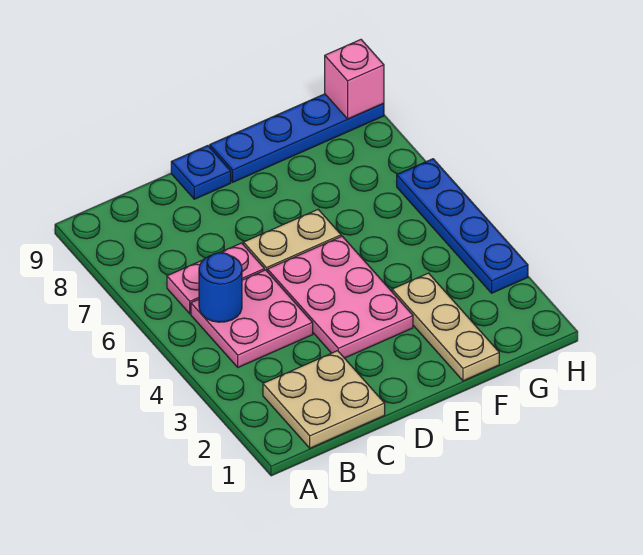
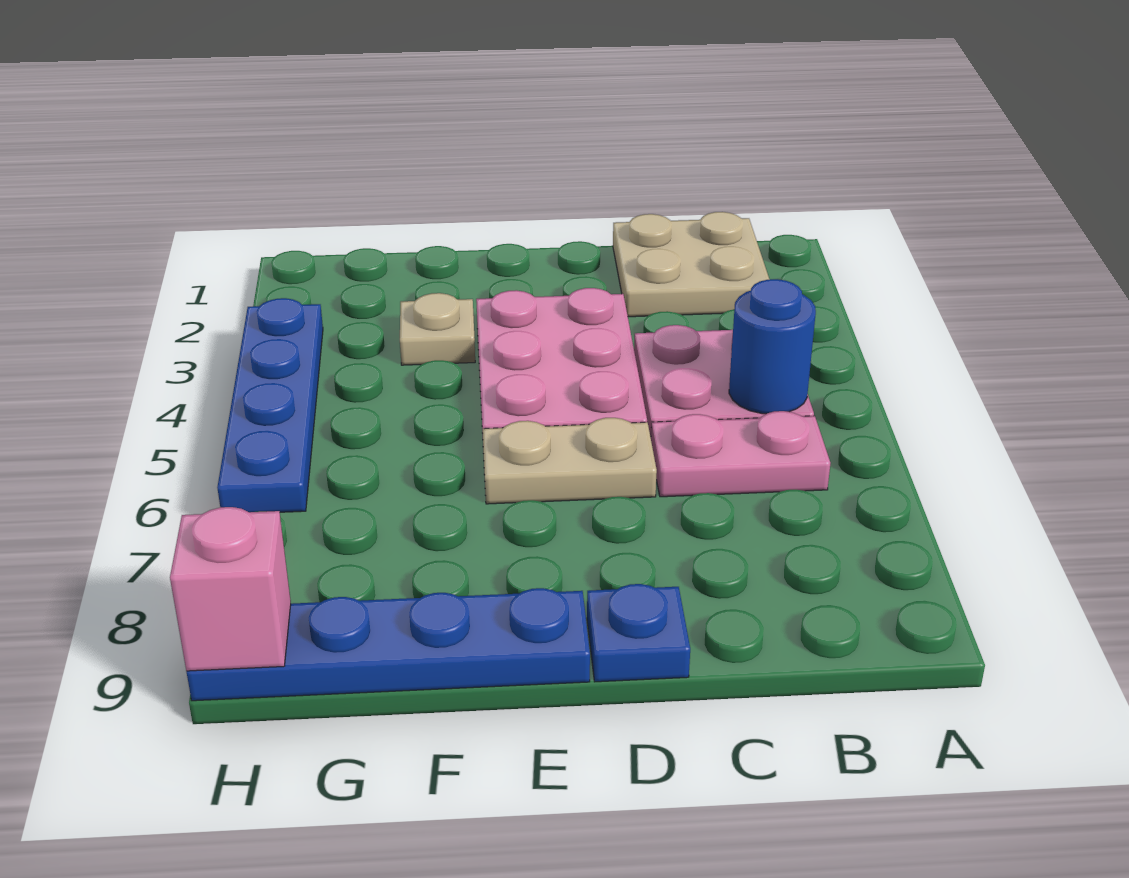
tan 1x3 plate [392,273,499,381] -> tan 1x1 plate [400,293,475,365]

